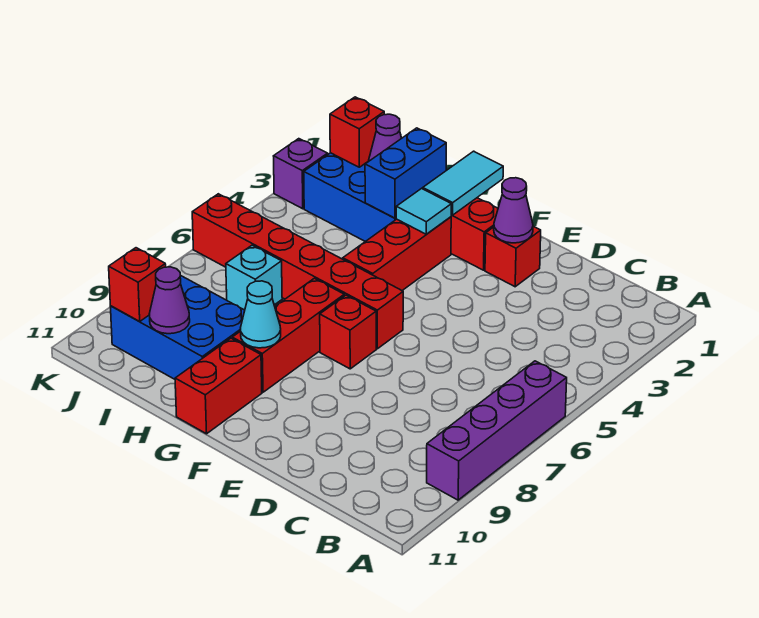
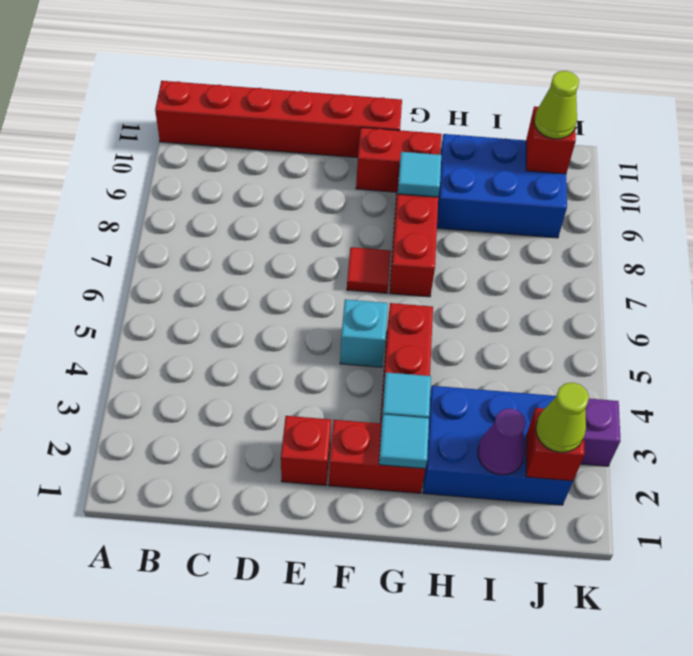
purple 1x4 brick [427,361,567,500] -> none
purple 1x1 cone [494,178,533,243] -> none
red 1x6 brick [192,194,403,349] -> red 1x6 brick moved to [155,81,402,158]
red 1x1 brick [320,295,376,369] -> red 1x1 tile [347,247,391,293]
cyan 1x2 tile [423,151,503,215] -> cyan 1x1 tile [379,415,429,469]
cyan 1x1 cone [241,281,281,348] -> cyan 1x1 tile [398,152,441,197]
red 1x2 brick [175,338,262,434] -> red 1x2 brick turned to [356,127,441,192]
blue 1x2 brick [365,128,446,218] -> none
cyan 1x1 brick [226,245,282,310] -> cyan 1x1 brick moved to [340,299,388,367]
purple 1x1 cone [149,267,190,334] -> none
none -> lime 1x1 cone [536,382,589,452]
none -> lime 1x1 cone [534,71,579,139]

